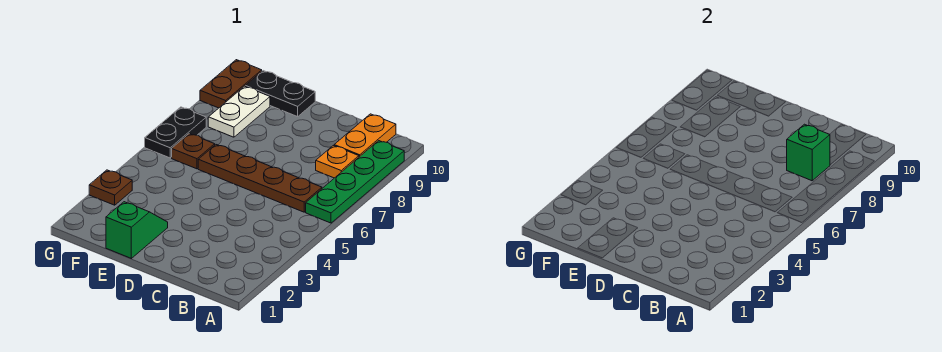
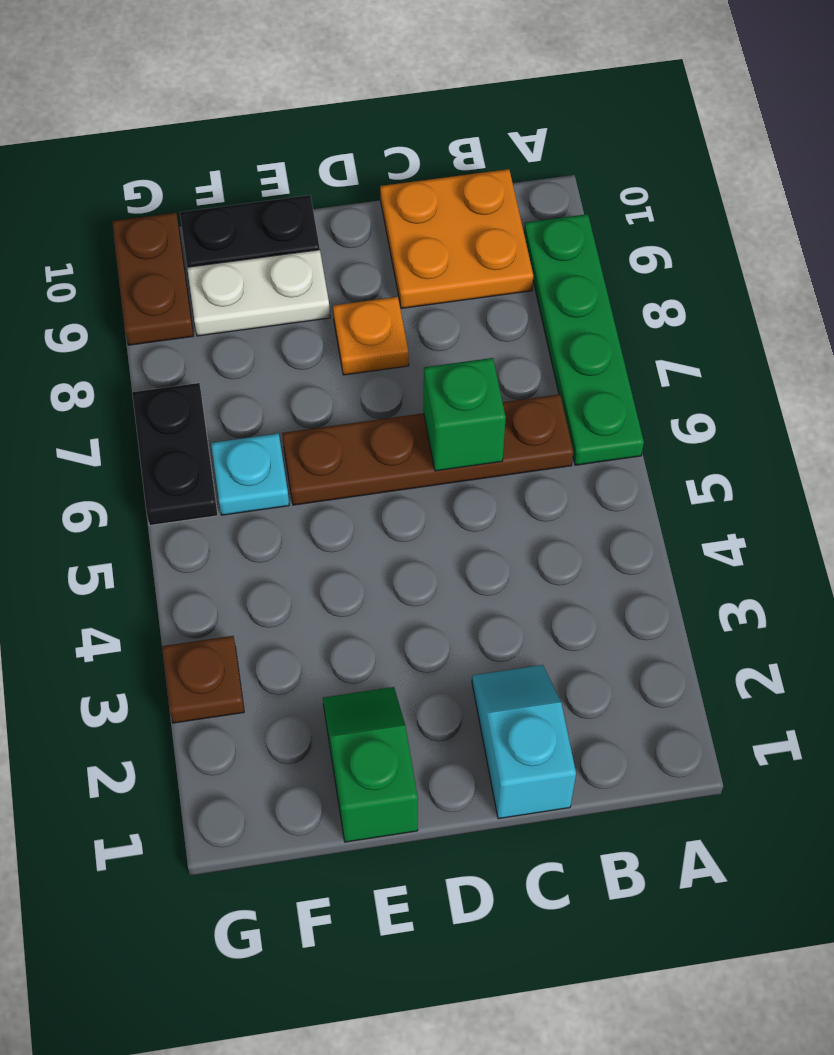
orange 1x1 plate [316,146,359,178] -> orange 1x1 plate moved to [333,297,409,375]
green 1x1 brick [787,124,830,181] -> green 1x1 brick moved to [424,358,506,471]
orange 1x2 plate [334,114,396,157] -> orange 2x2 plate [380,169,533,308]
none -> cyan 1x2 slope [472,665,576,819]
brown 1x1 plate [172,134,215,169] -> cyan 1x1 plate [211,433,289,515]
white 1x2 plate [208,86,270,137] -> white 1x2 plate turned to [187,250,330,336]

